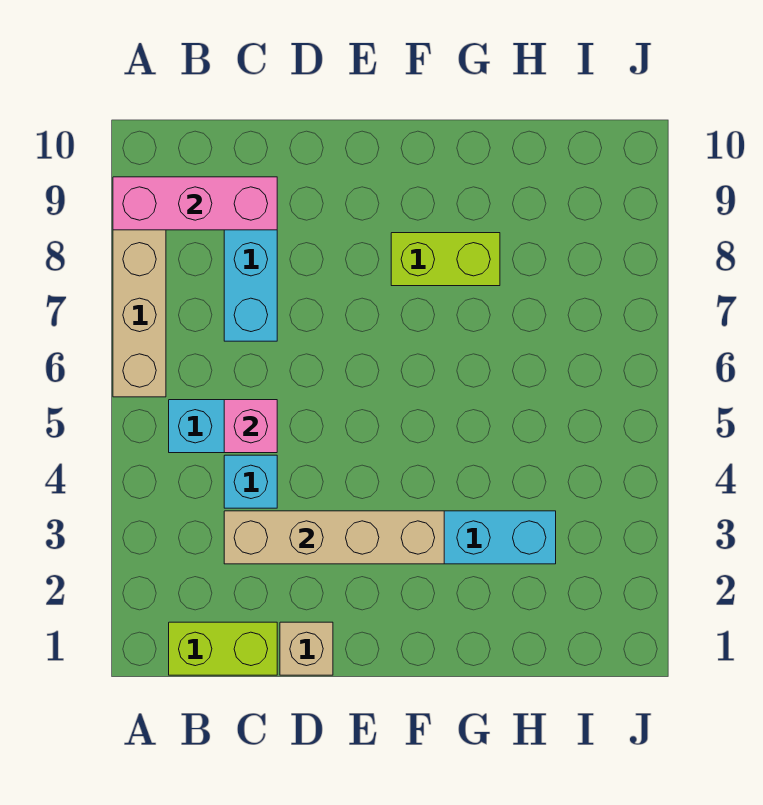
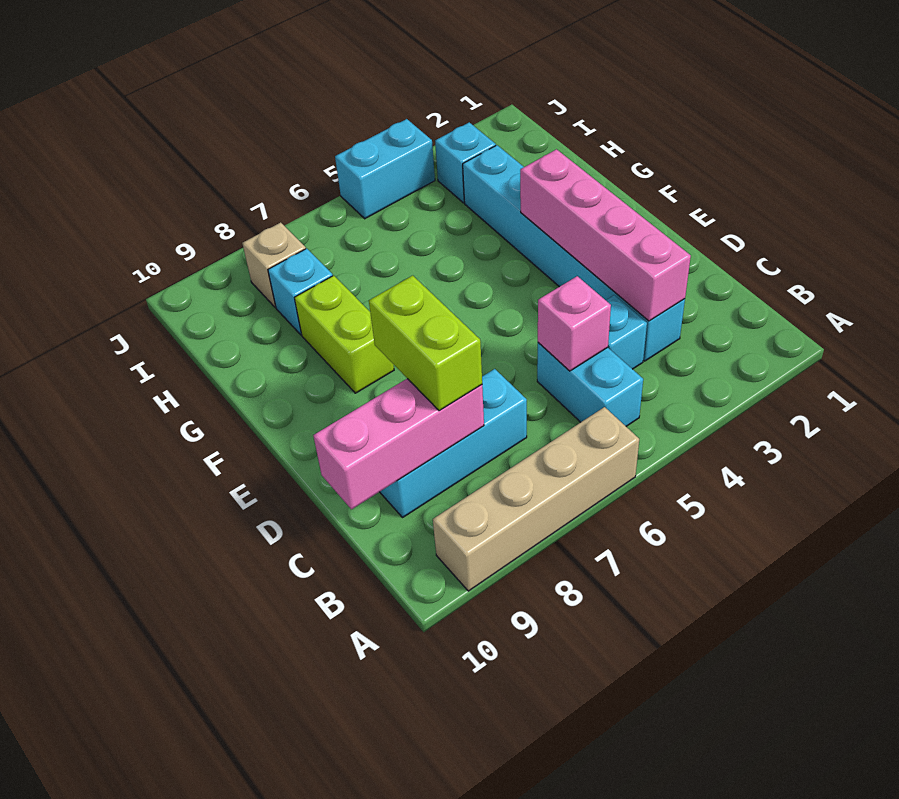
pink 1x3 brick [113,177,277,230] -> pink 1x3 brick turned to [313,379,484,509]
lime 1x2 brick [169,622,277,675] -> lime 1x2 brick moved to [369,275,482,411]
tan 1x4 brick [224,511,444,564] -> pink 1x4 brick [520,149,691,321]
tan 1x1 brick [280,622,333,675] -> tan 1x1 brick moved to [242,222,306,307]
none -> cyan 1x1 brick [268,248,333,335]
none -> cyan 1x1 brick [435,122,496,203]
none -> cyan 1x2 brick [335,119,435,219]

